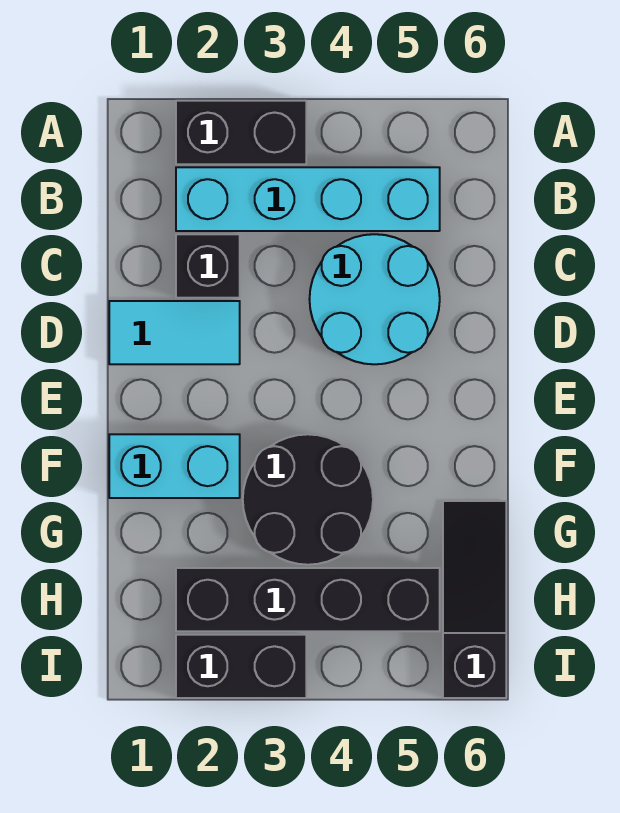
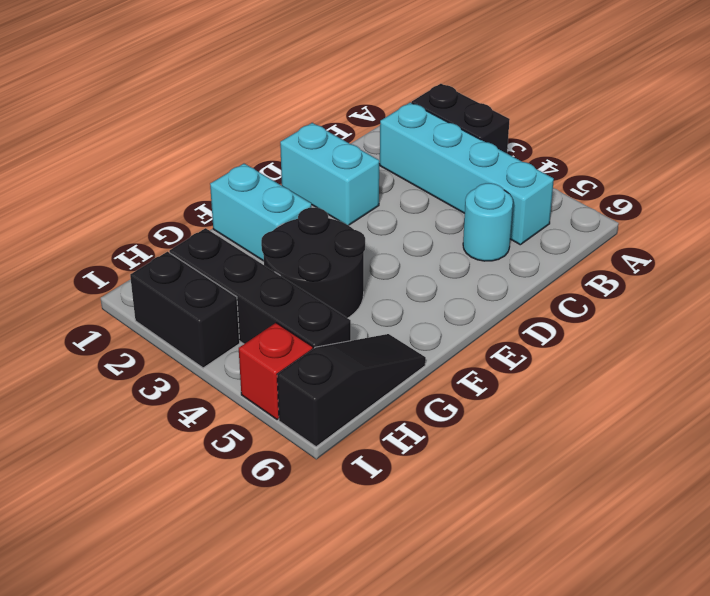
black 1x1 brick [176,234,240,298] -> none
cyan 2x2 round brick [309,234,440,364] -> cyan 1x1 round brick [463,183,513,261]
cyan 1x2 tile [109,301,240,364] -> cyan 1x2 brick [280,123,379,225]
none -> red 1x1 brick [239,323,313,419]

